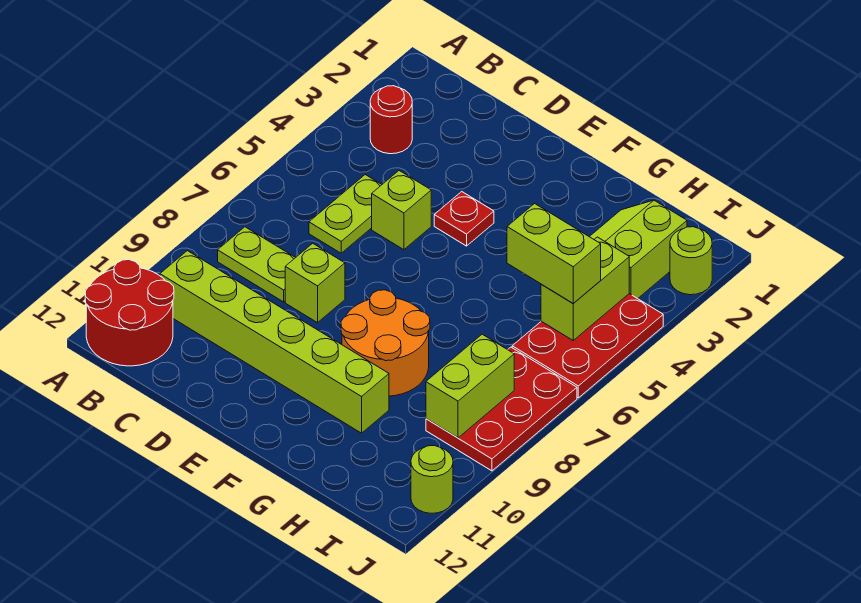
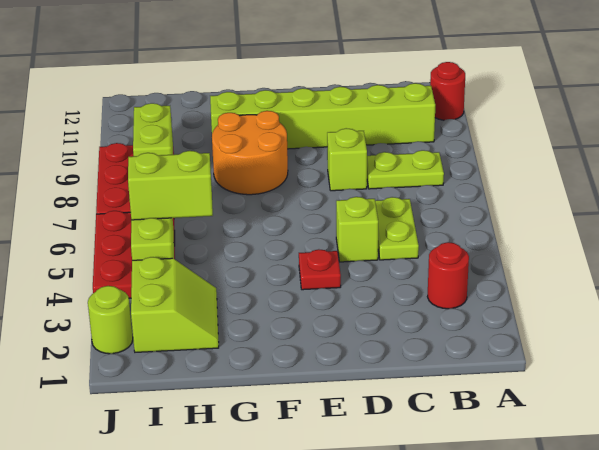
red 2x2 round brick [85,260,174,366] -> red 1x1 round brick [430,62,465,120]
lime 1x1 round brick [411,446,453,513] -> none

